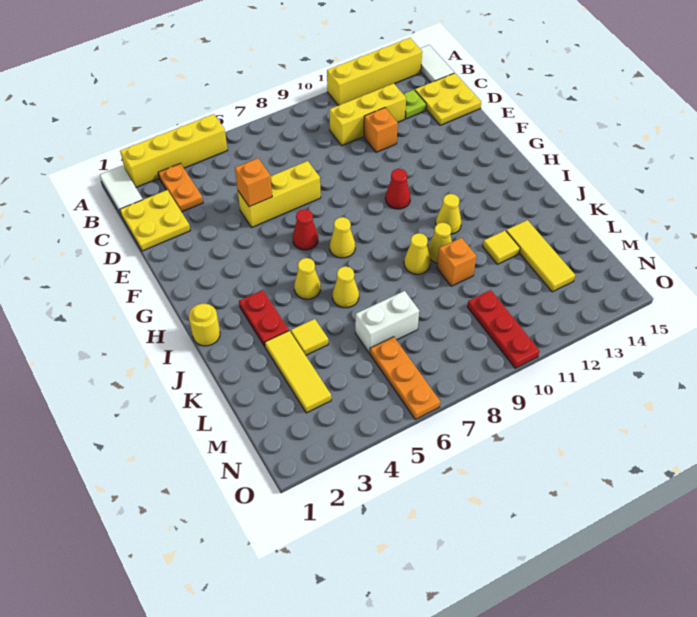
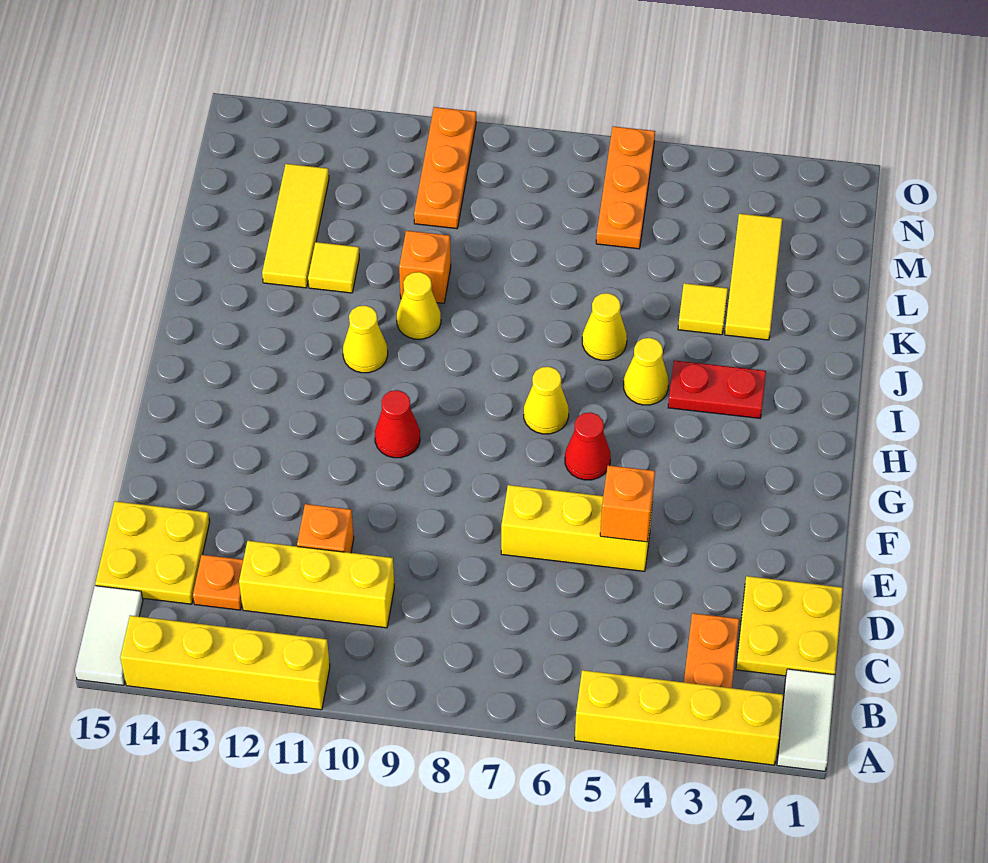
lime 1x1 plate [403,90,426,119] -> orange 1x1 plate [193,555,243,610]
yellow 1x1 round brick [189,304,220,346] -> none
red 1x2 plate [239,290,289,346] -> red 1x2 plate turned to [668,360,766,418]
yellow 1x1 cone [404,233,430,274] -> none
white 1x2 brick [355,291,419,353] -> none
red 1x3 plate [467,290,540,368] -> orange 1x3 plate [414,107,476,229]

